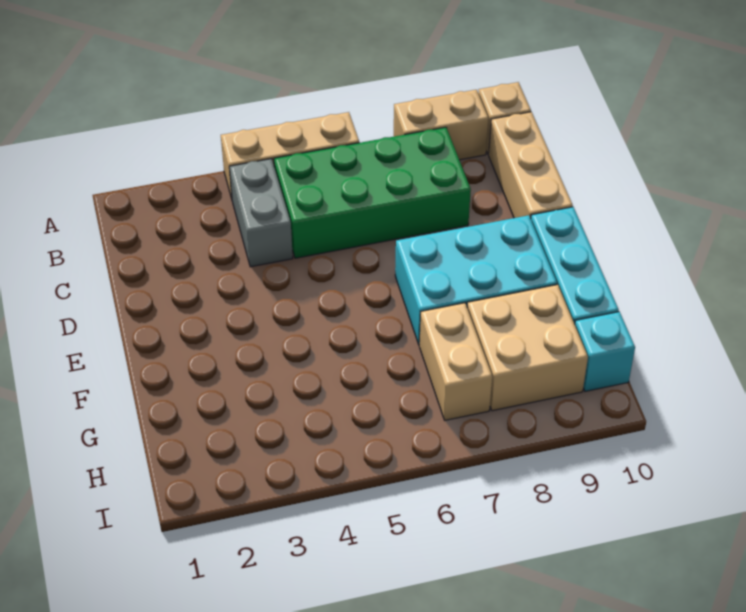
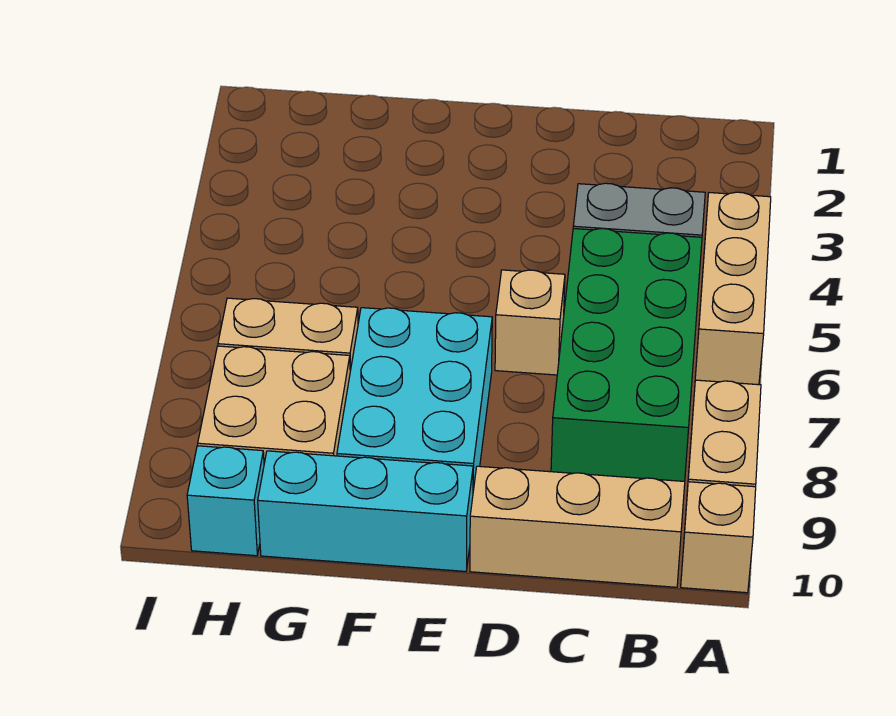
none -> tan 1x1 brick [495,270,565,375]

